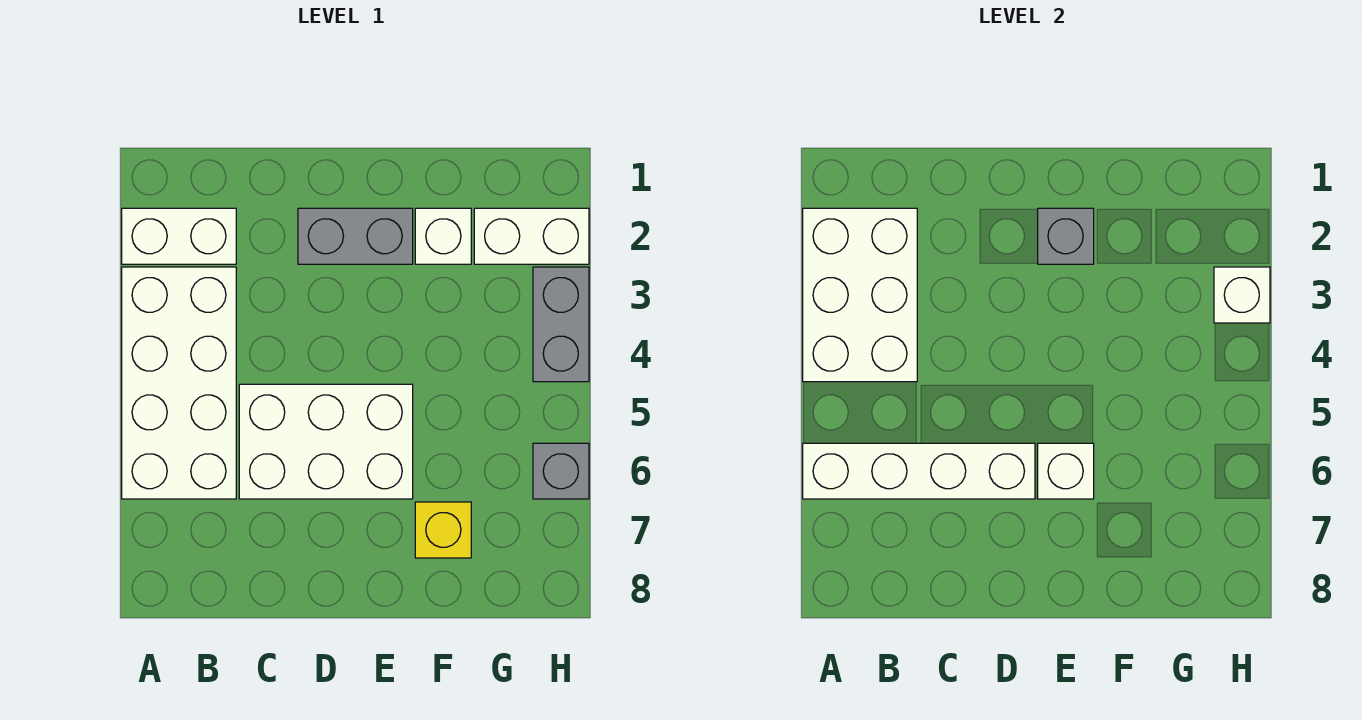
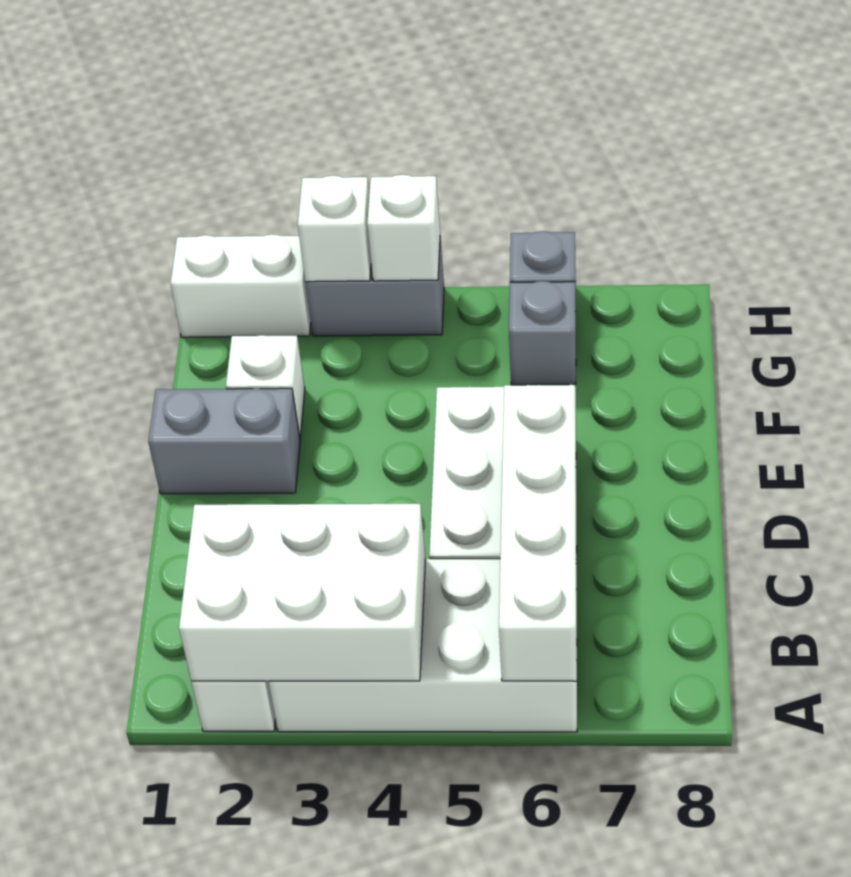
grey 1x2 brick [298,208,413,264] -> grey 1x2 brick turned to [148,388,300,494]
grey 1x1 brick [1038,208,1094,264] -> grey 1x1 brick moved to [509,281,576,385]
white 1x1 brick [1038,443,1094,499] -> white 1x1 brick moved to [367,175,440,281]
yellow 1x1 brick [415,502,471,558] -> none
white 1x2 brick [474,208,589,264] -> white 1x2 brick turned to [170,234,311,337]

